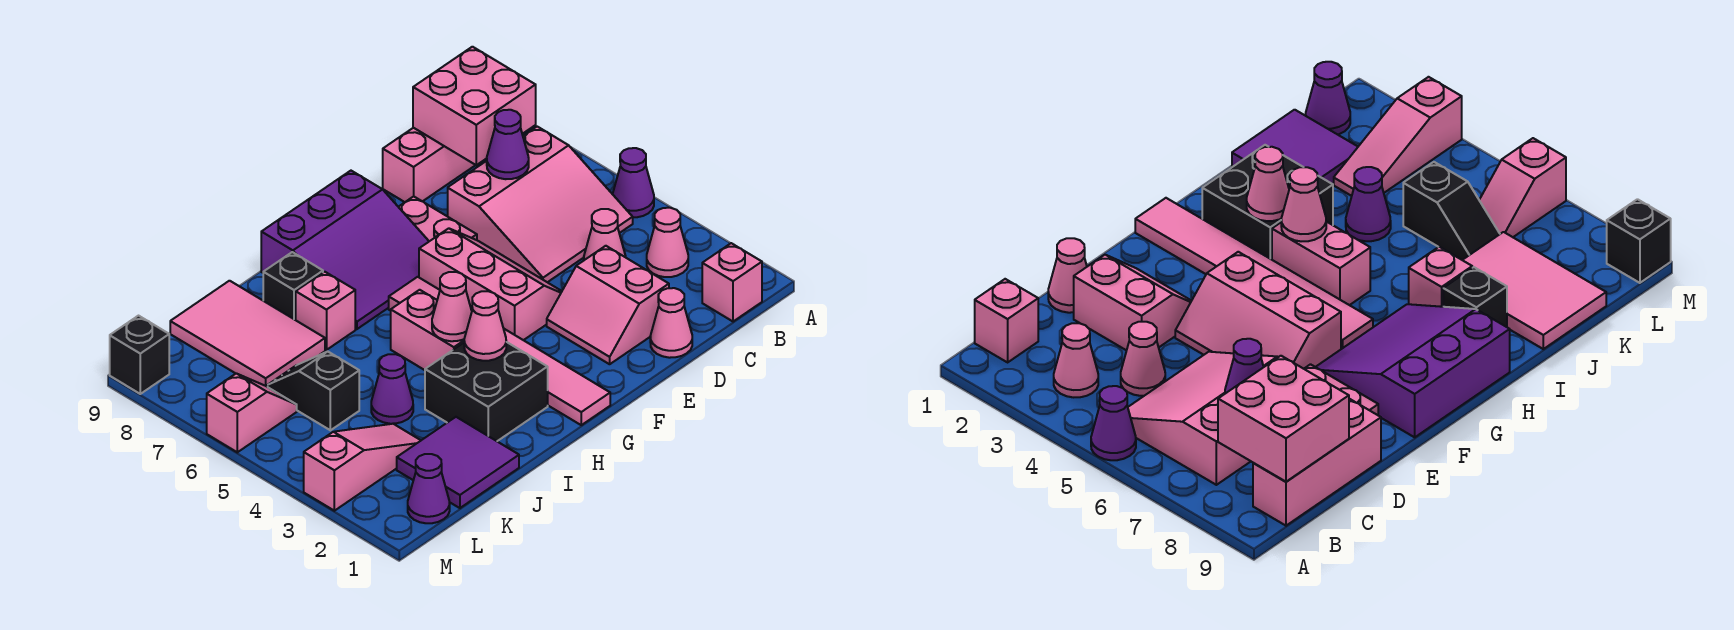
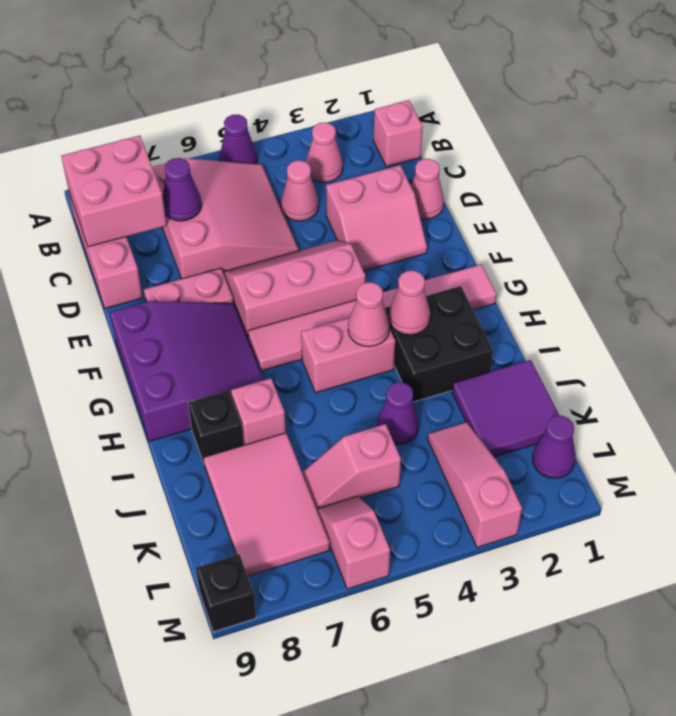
pink 2x3 tile [170,281,325,386] -> pink 2x3 tile turned to [204,433,330,576]
black 1x2 slope [267,352,359,430] -> pink 1x2 slope [303,424,401,509]

